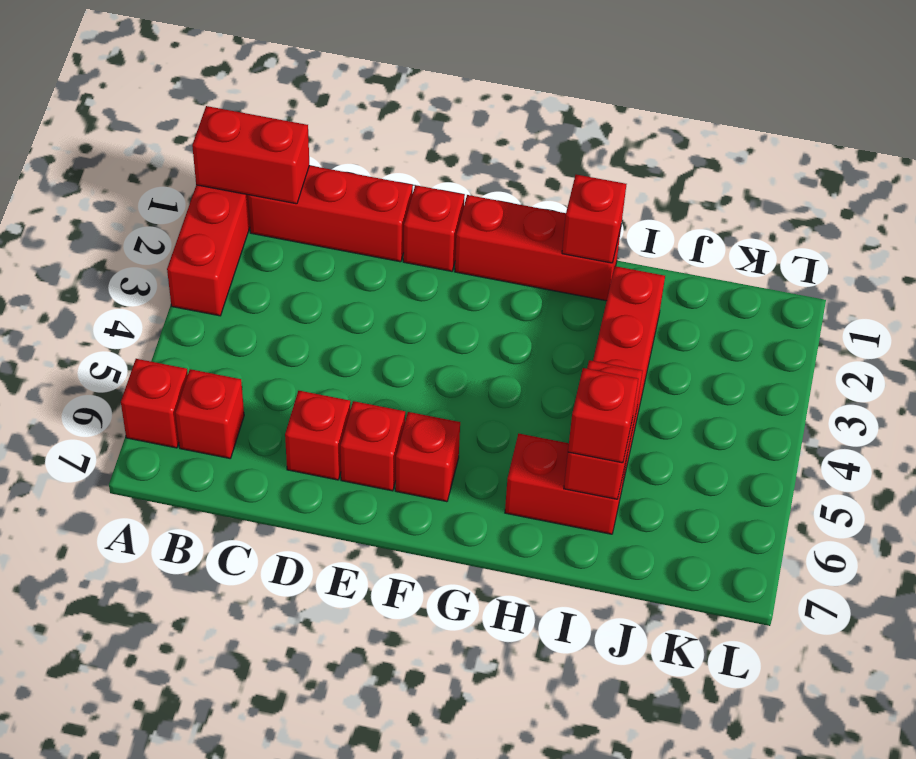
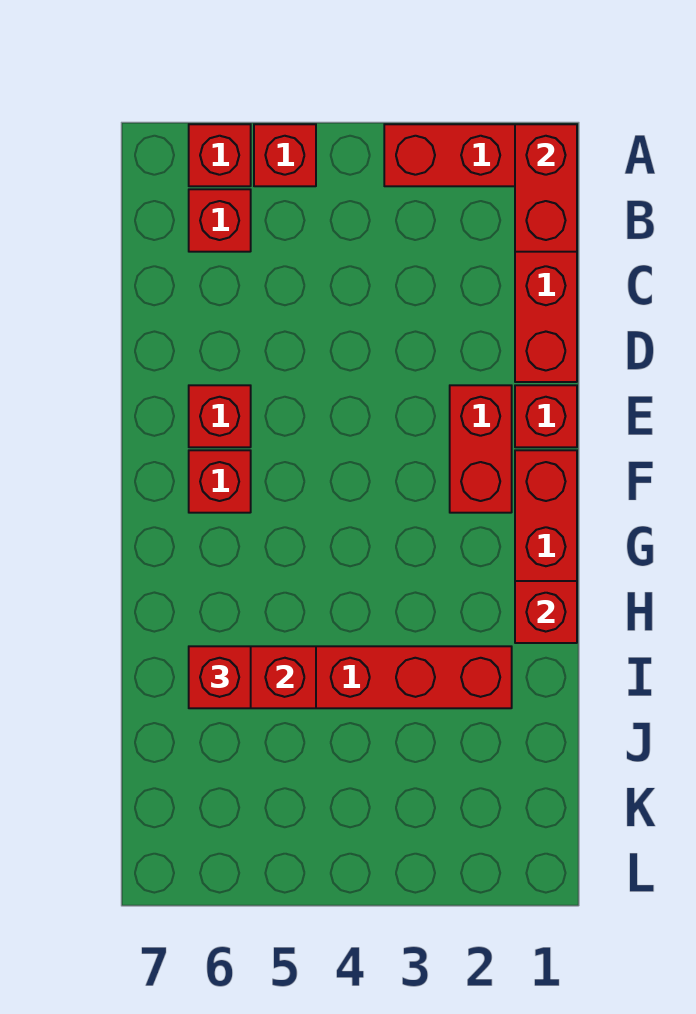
red 1x1 brick [285,391,351,480] -> red 1x1 brick moved to [254,124,316,186]
red 1x2 brick [505,434,626,534] -> red 1x2 brick moved to [450,385,512,513]

